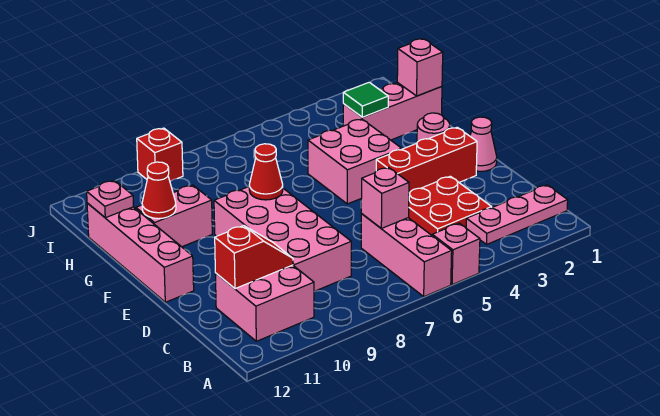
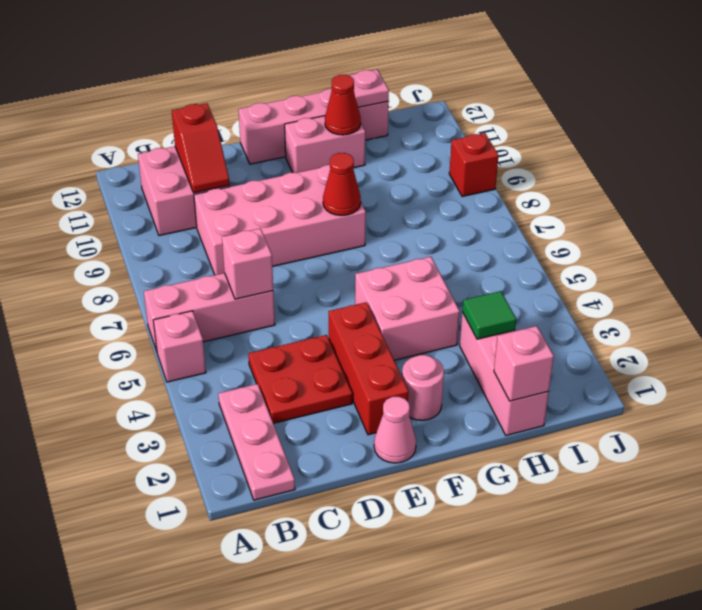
pink 1x2 brick [136,185,212,247] -> pink 1x2 brick turned to [285,116,365,173]

